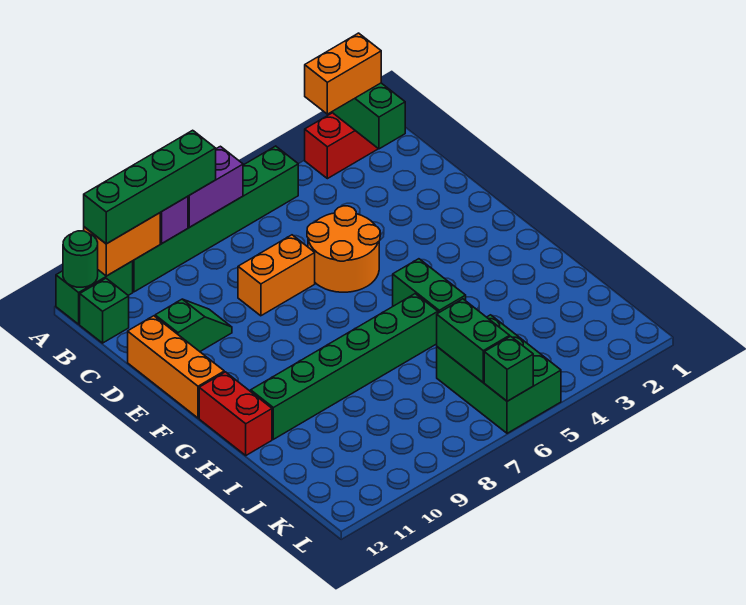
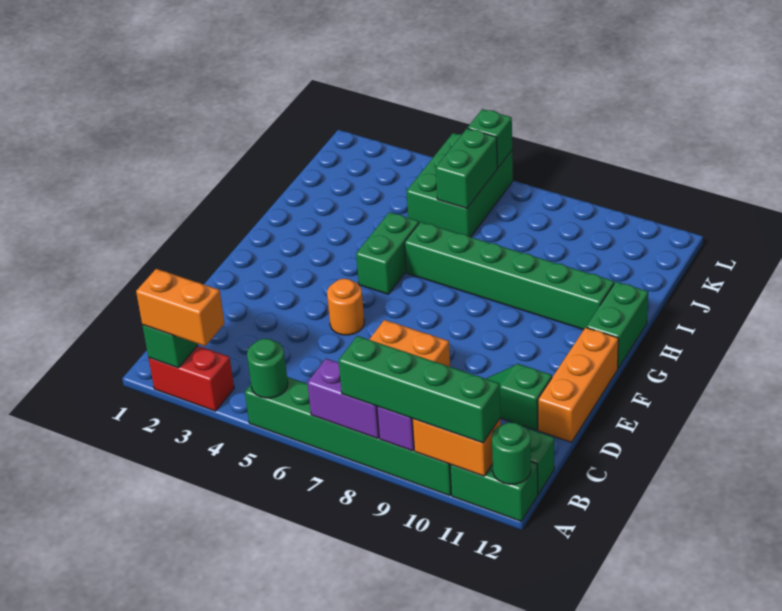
none -> green 1x1 round brick [247,339,288,398]
orange 2x2 round brick [307,206,380,292] -> orange 1x1 round brick [327,279,364,335]
red 1x2 brick [199,372,272,455] -> green 1x2 brick [586,282,648,368]

